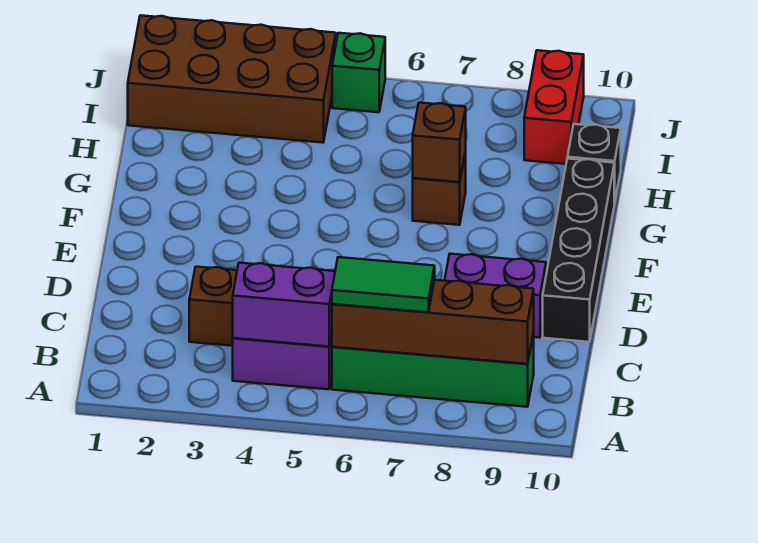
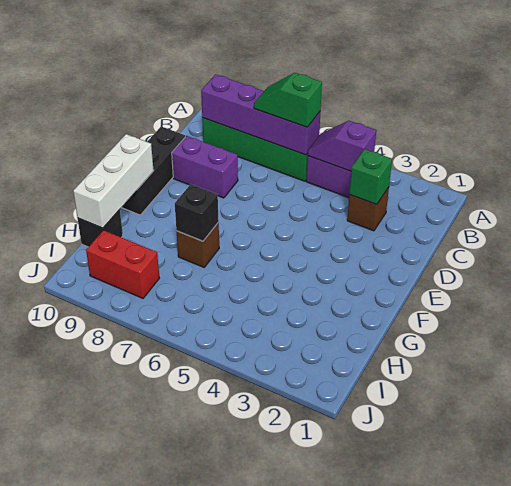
purple 1x2 brick [233,263,335,346] -> purple 1x2 slope [307,121,376,171]
brown 1x4 brick [332,280,534,364] -> purple 1x4 brick [201,74,320,155]
green 1x2 tile [332,257,435,312] -> green 1x2 slope [254,73,322,127]
black 1x4 brick [543,159,614,342] -> black 1x3 brick [121,126,185,215]
none -> white 1x3 brick [73,134,154,228]
brown 1x1 brick [413,103,466,182] -> black 1x1 brick [175,184,219,241]
brown 2x4 brick [128,15,336,143] -> none
red 1x2 brick [524,50,584,164] -> red 1x2 brick turned to [86,230,159,298]
green 1x1 brick [332,33,385,112] -> green 1x1 brick moved to [350,149,392,204]

